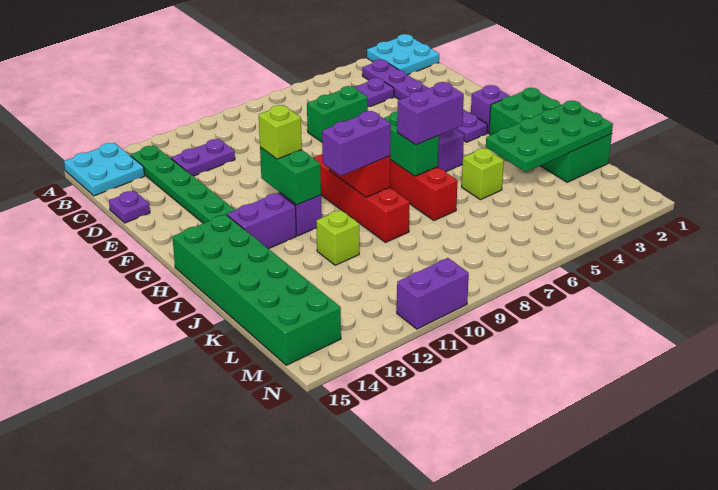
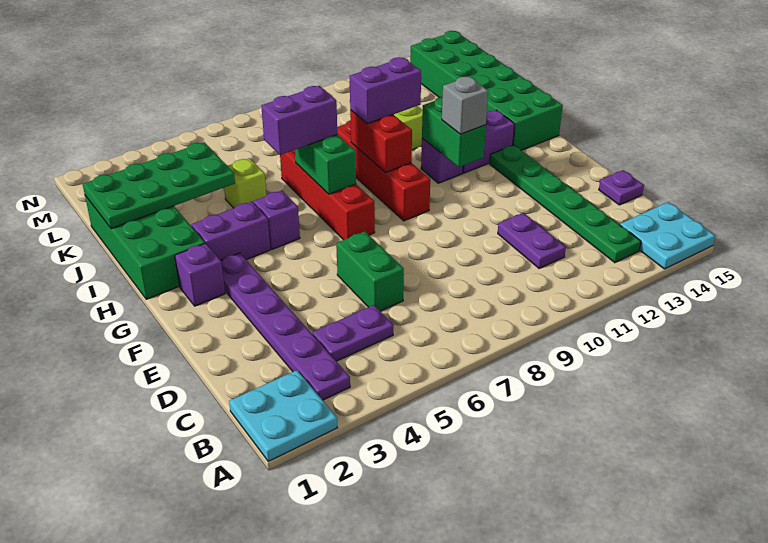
purple 1x2 plate [171,139,235,176] -> purple 1x2 plate turned to [498,213,566,268]
green 1x2 brick [307,86,368,142] -> green 1x2 brick turned to [336,232,404,311]
lime 1x1 brick [259,105,302,159] -> grey 1x1 brick [442,77,488,134]
purple 1x2 brick [397,258,469,329] -> purple 1x2 brick moved to [192,202,270,260]

